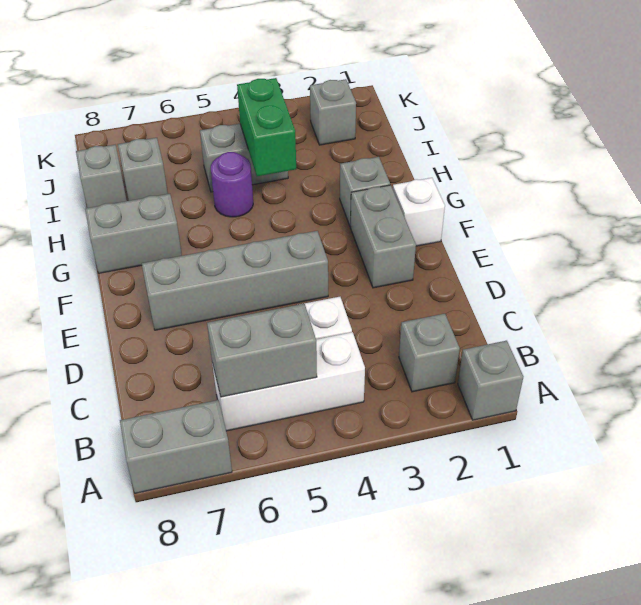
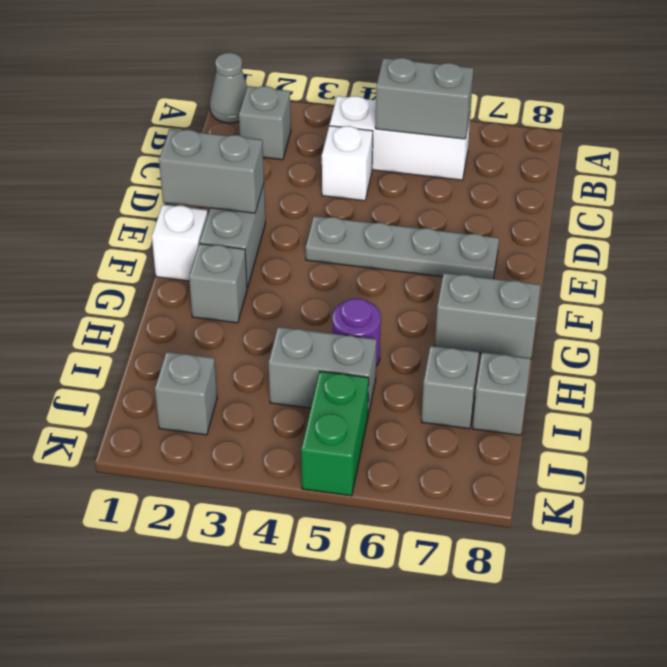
grey 1x1 brick [458,341,523,420] -> grey 1x1 cone [210,53,247,123]
grey 1x2 brick [120,400,232,493] -> grey 1x2 brick moved to [159,129,264,213]
grey 1x4 brick [142,231,328,330] -> grey 1x4 plate [306,216,499,279]
green 1x2 brick [237,78,296,176] -> green 1x2 brick moved to [301,371,369,496]

